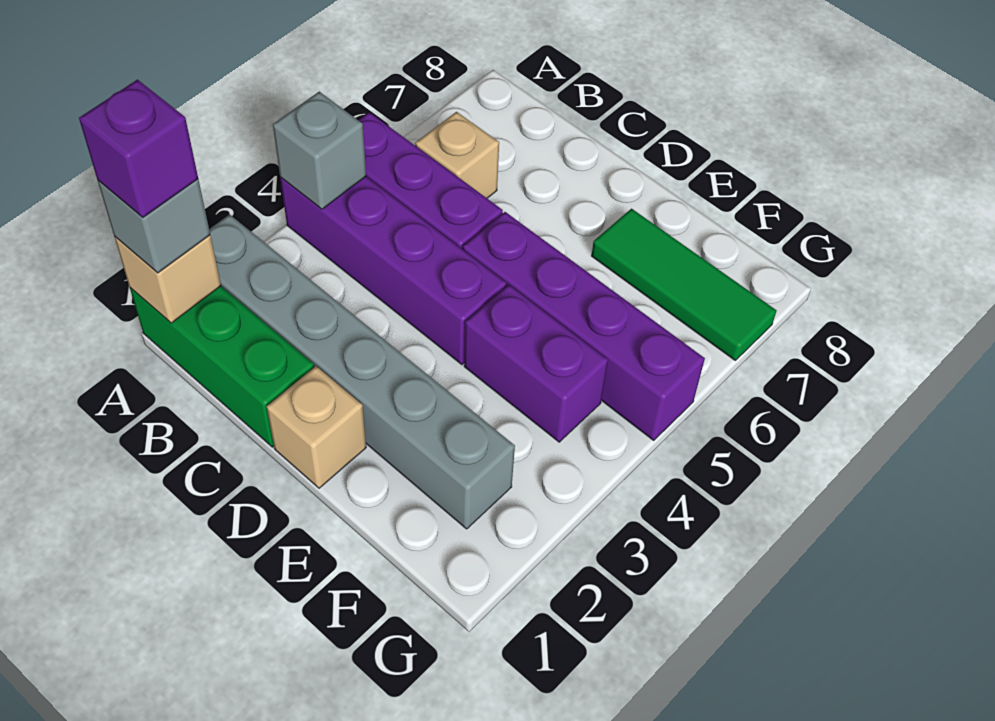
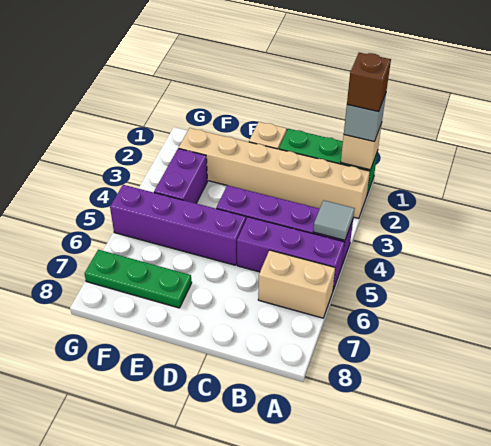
purple 1x1 brick [79,80,198,217] -> brown 1x1 brick [347,52,391,112]
grey 1x6 brick [209,215,515,529] -> tan 1x6 brick [179,128,370,219]
grey 1x1 brick [273,92,366,209] -> grey 1x1 tile [313,200,355,240]
tan 1x1 brick [415,112,499,198] -> tan 1x2 brick [258,250,335,318]
purple 1x2 brick [464,285,608,442] -> purple 1x2 brick turned to [154,148,207,203]
green 1x3 tile [592,209,777,360] -> green 1x3 plate [84,250,192,308]

